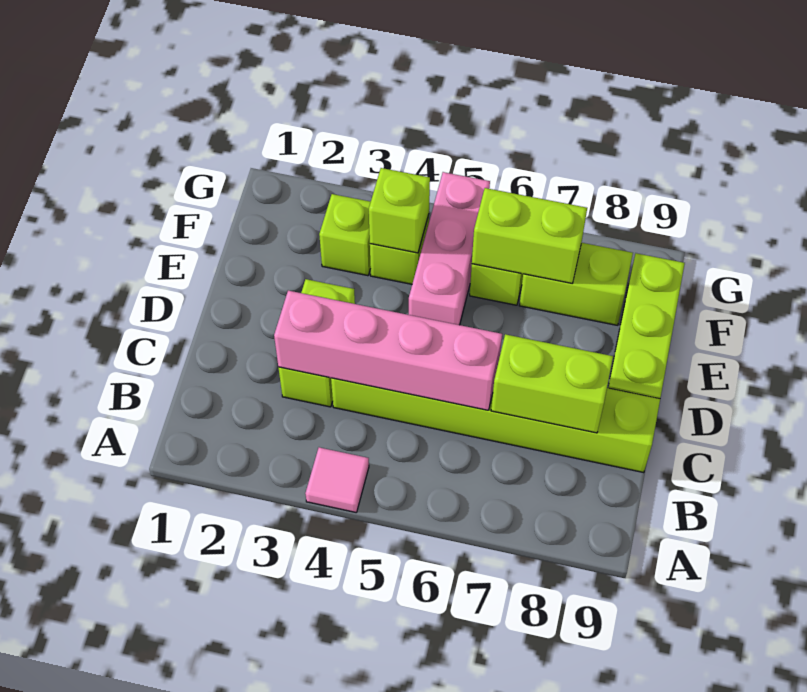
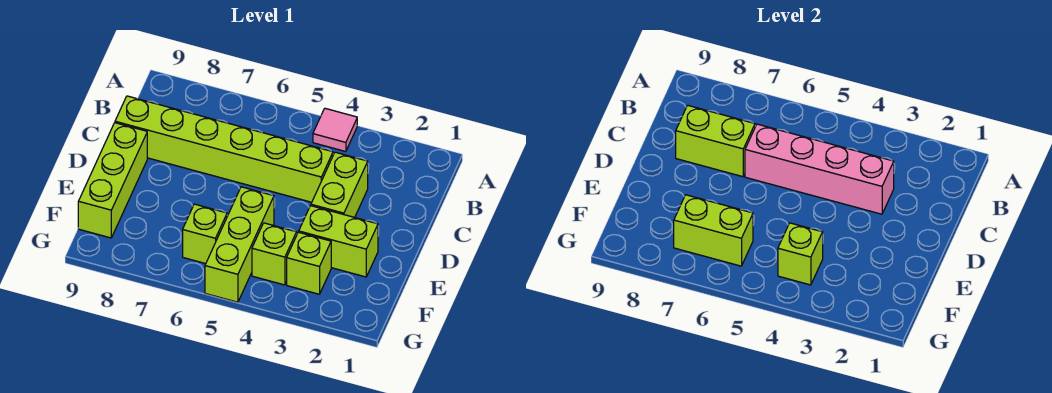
pink 1x3 brick [409,172,490,325] -> lime 1x3 brick [205,187,274,302]
lime 1x2 brick [519,243,633,325] -> lime 1x2 brick moved to [299,206,378,277]

